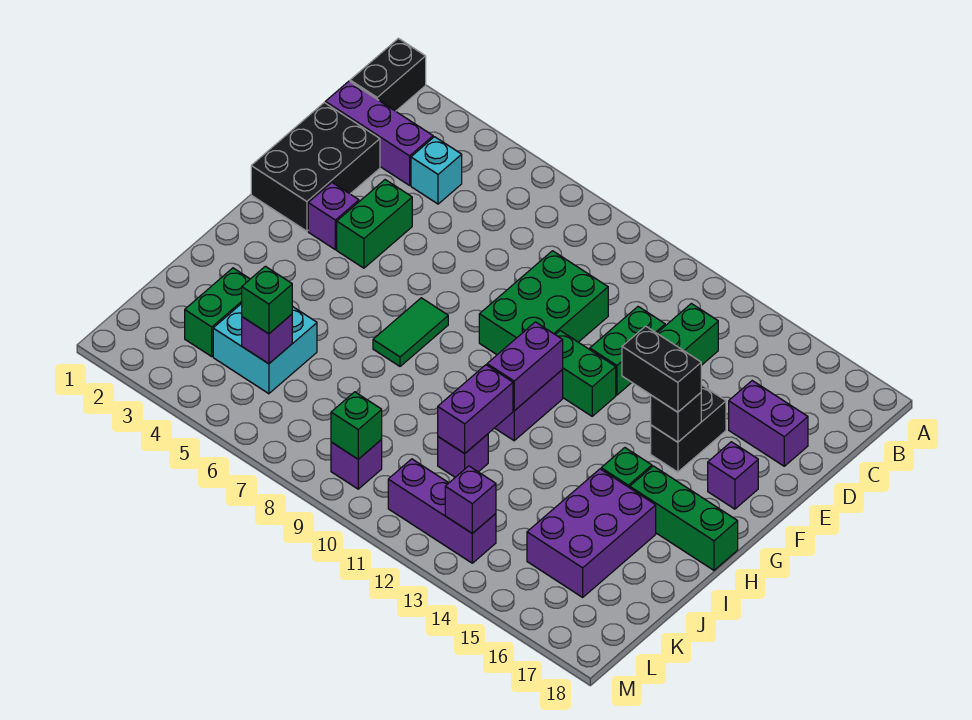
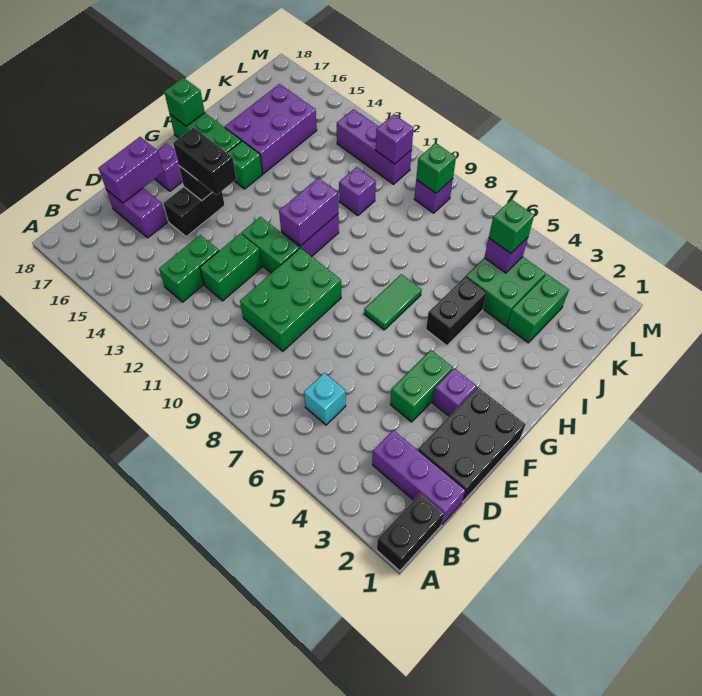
cyan 1x1 brick [411,137,462,204] -> cyan 1x1 brick moved to [304,373,346,425]
none -> black 1x2 brick [426,277,487,346]
none -> green 1x1 brick [164,78,205,126]
purple 1x2 brick [438,365,513,453] -> purple 1x2 brick moved to [98,137,163,203]
cyan 2x2 brick [213,304,317,394] -> green 2x2 brick [466,257,545,326]
purple 1x1 brick [445,466,496,533] -> purple 1x1 brick moved to [376,114,413,164]

